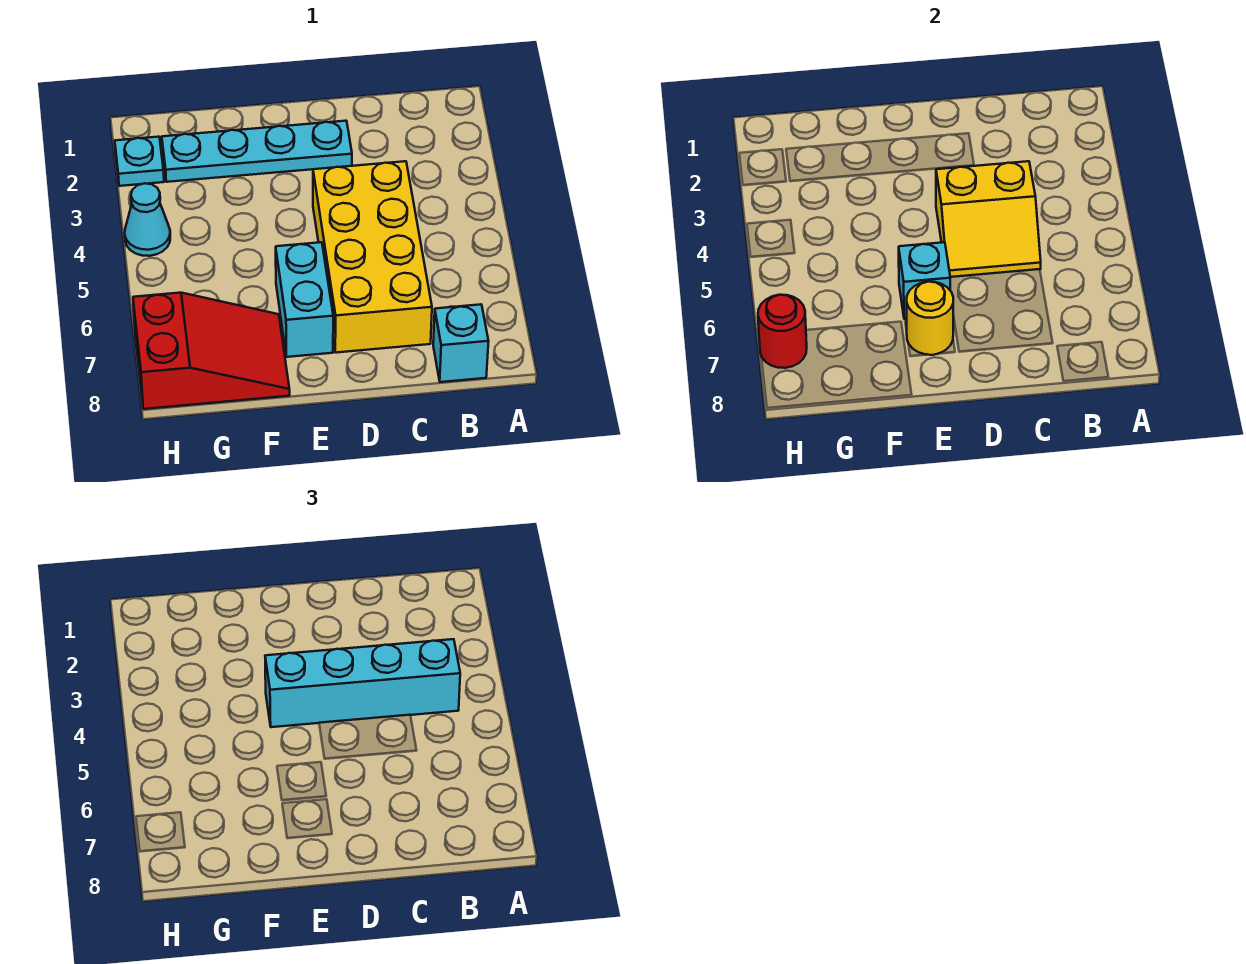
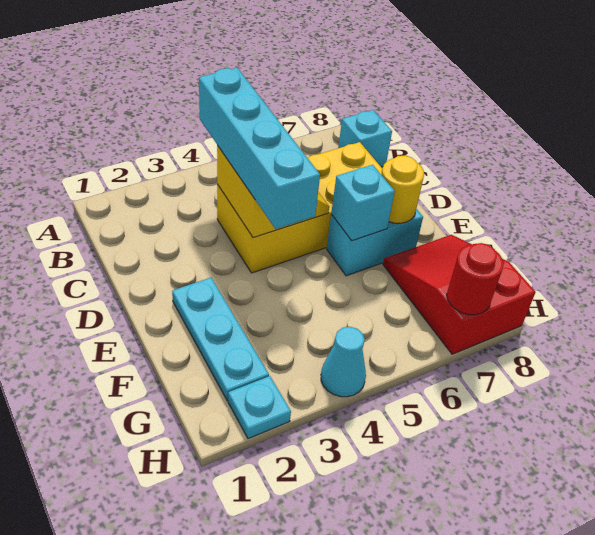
cyan 1x4 plate [162,121,352,182] -> cyan 1x3 plate [172,278,269,401]

